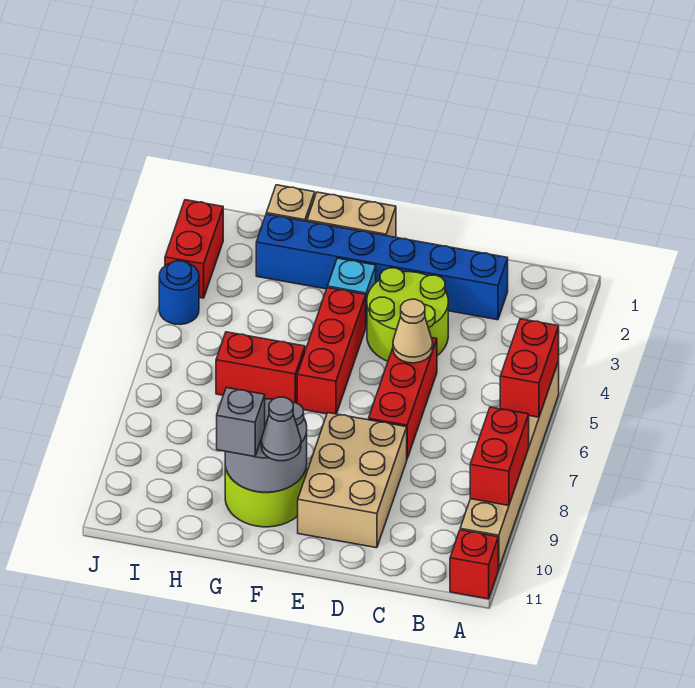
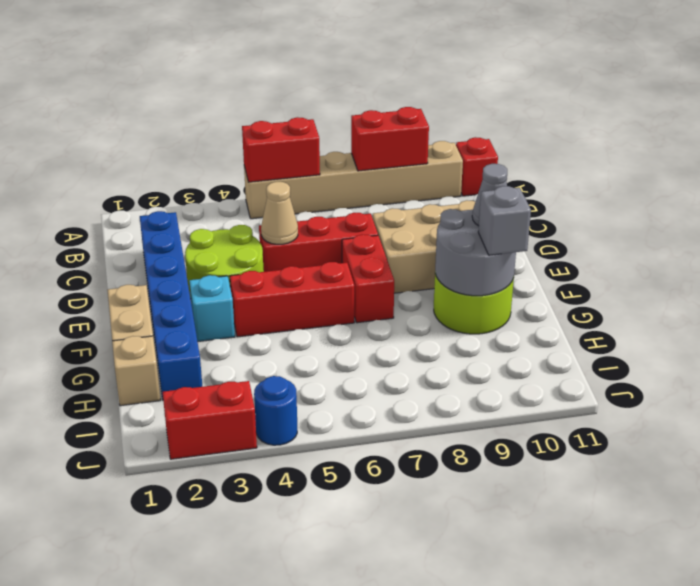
red 1x2 brick [216,332,305,403] -> red 1x2 brick moved to [342,235,394,323]

